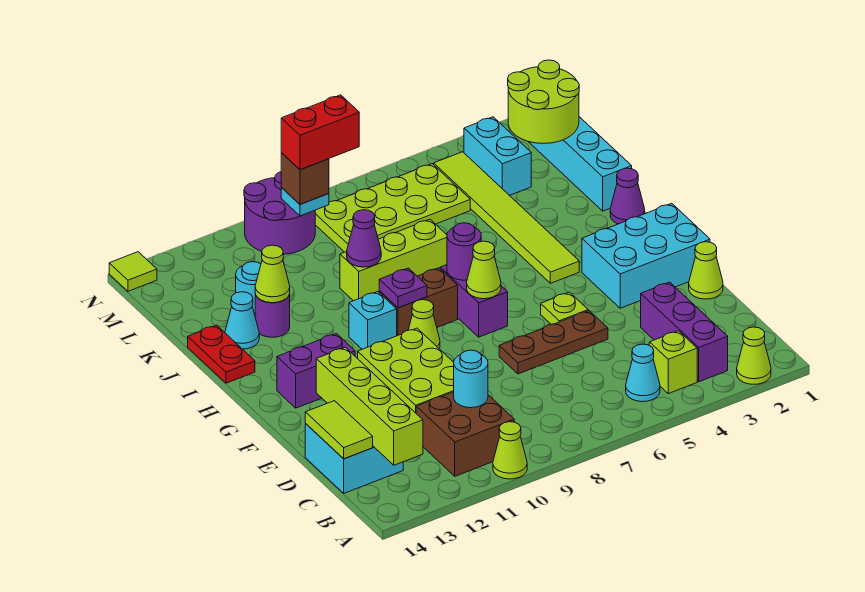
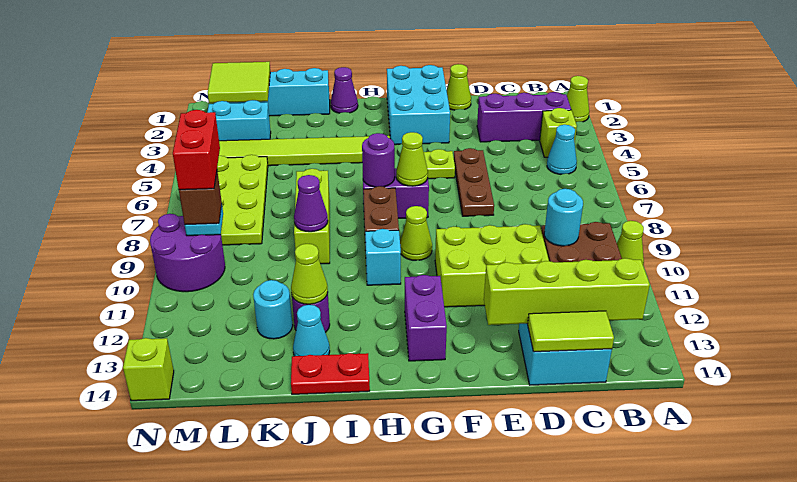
purple 1x1 plate [379,268,427,308] -> none
lime 2x2 round brick [508,60,579,143] -> lime 2x2 tile [208,62,270,103]
lime 1x1 tile [109,252,157,291] -> lime 1x1 brick [123,338,174,401]

